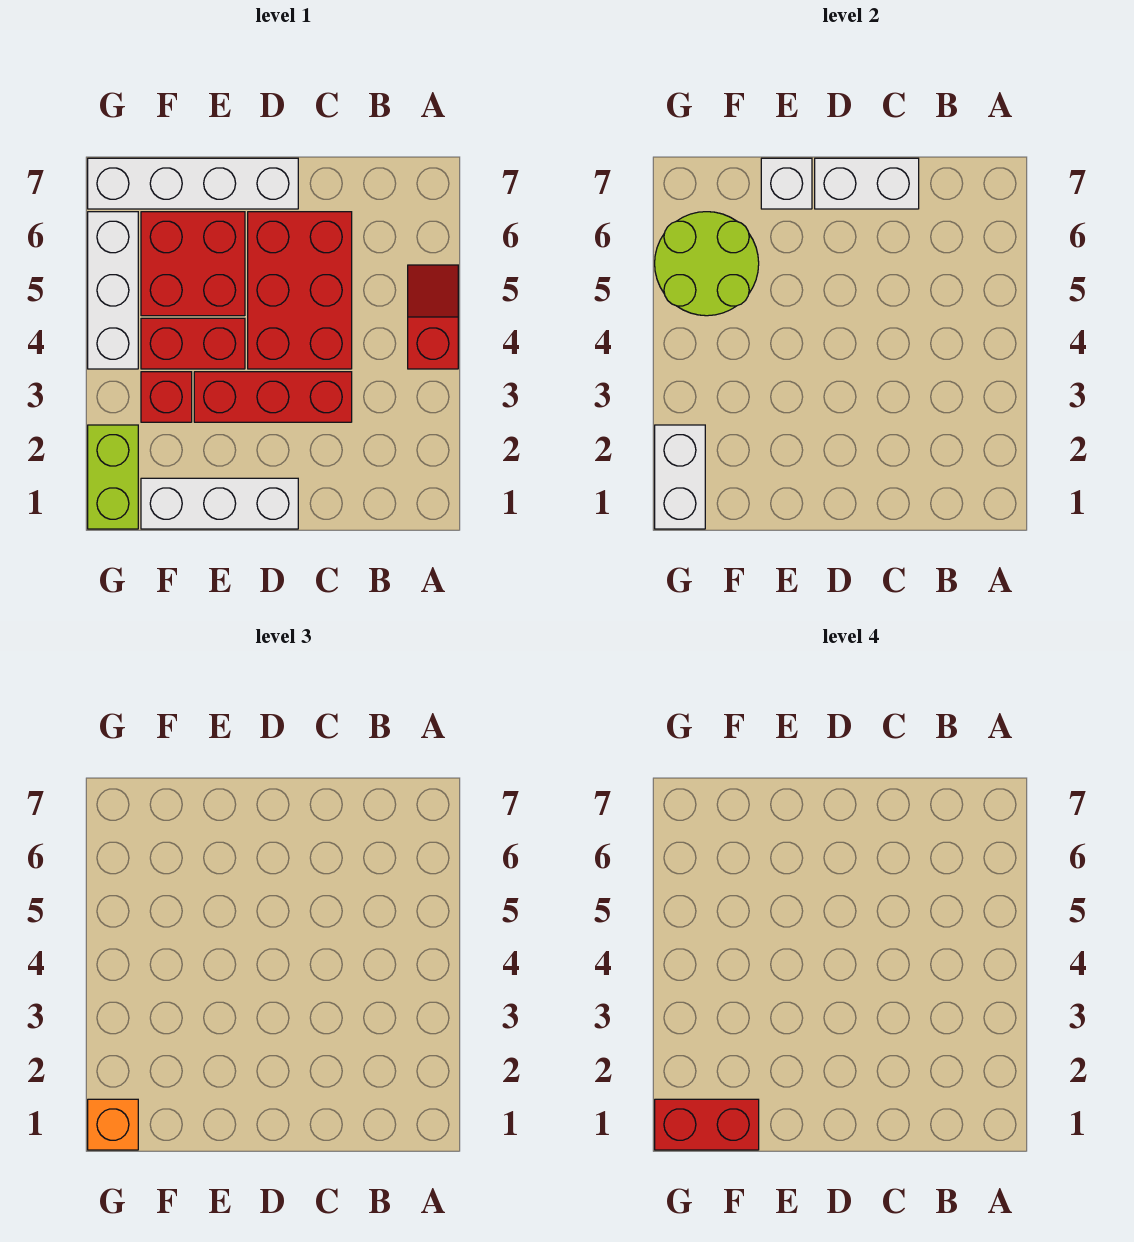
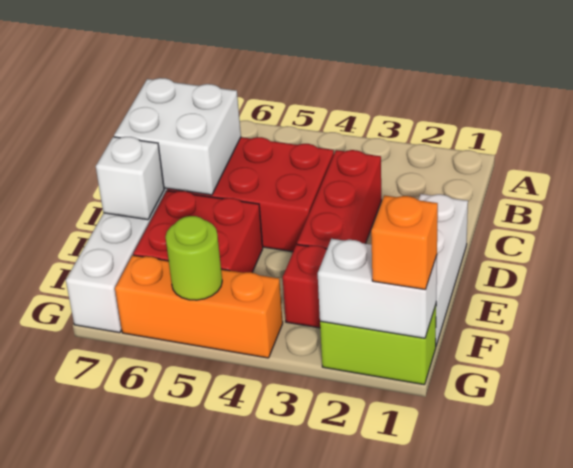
red 1x2 slope [408,265,458,369] -> none
white 1x2 brick [815,158,919,209] -> white 2x2 brick [114,78,241,195]
red 1x2 brick [141,318,245,369] -> none
red 1x2 brick [655,1099,759,1150] -> none
lime 2x2 round brick [655,212,759,316] -> lime 1x1 round brick [166,216,222,300]
white 1x3 brick [88,212,138,369] -> orange 1x3 brick [115,255,283,358]

